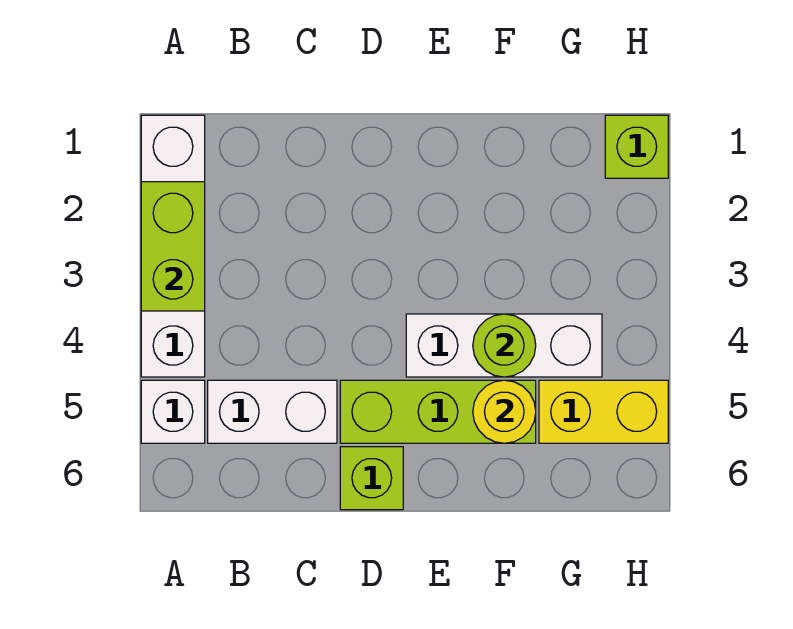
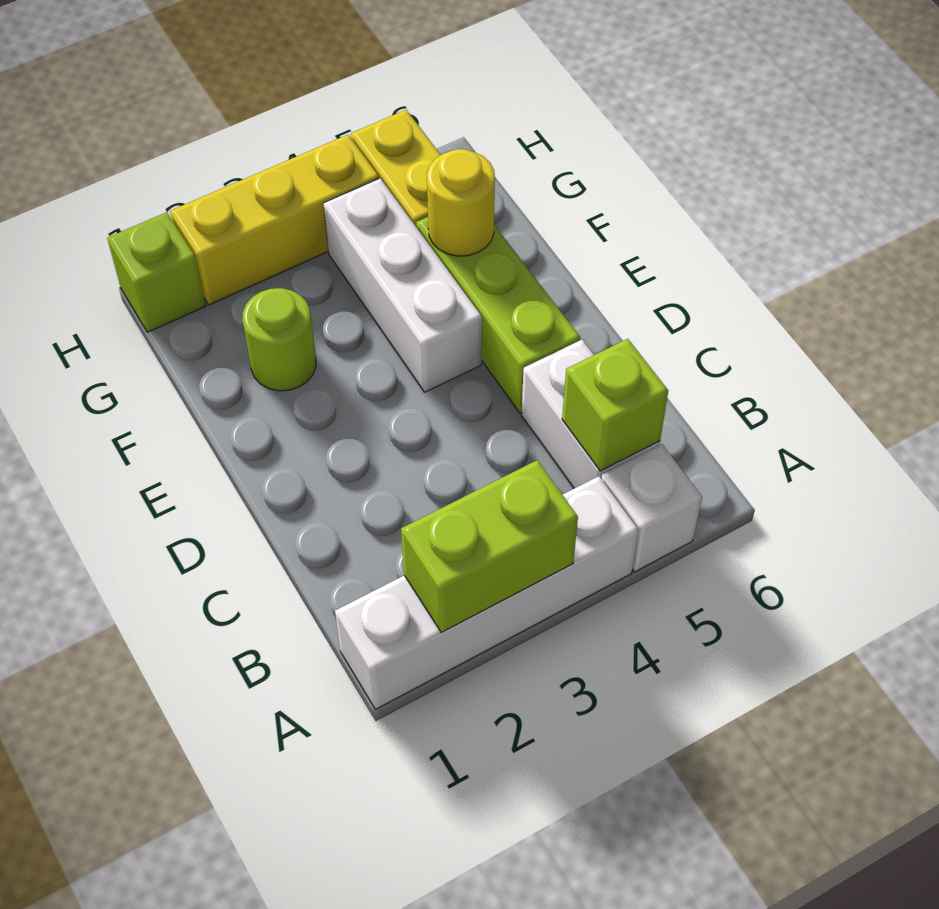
lime 1x1 brick [340,447,403,510] -> lime 1x1 brick moved to [562,339,668,471]
lime 1x1 round brick [473,314,536,377] -> lime 1x1 round brick moved to [243,288,316,391]
none -> yellow 1x3 brick [170,135,379,305]

